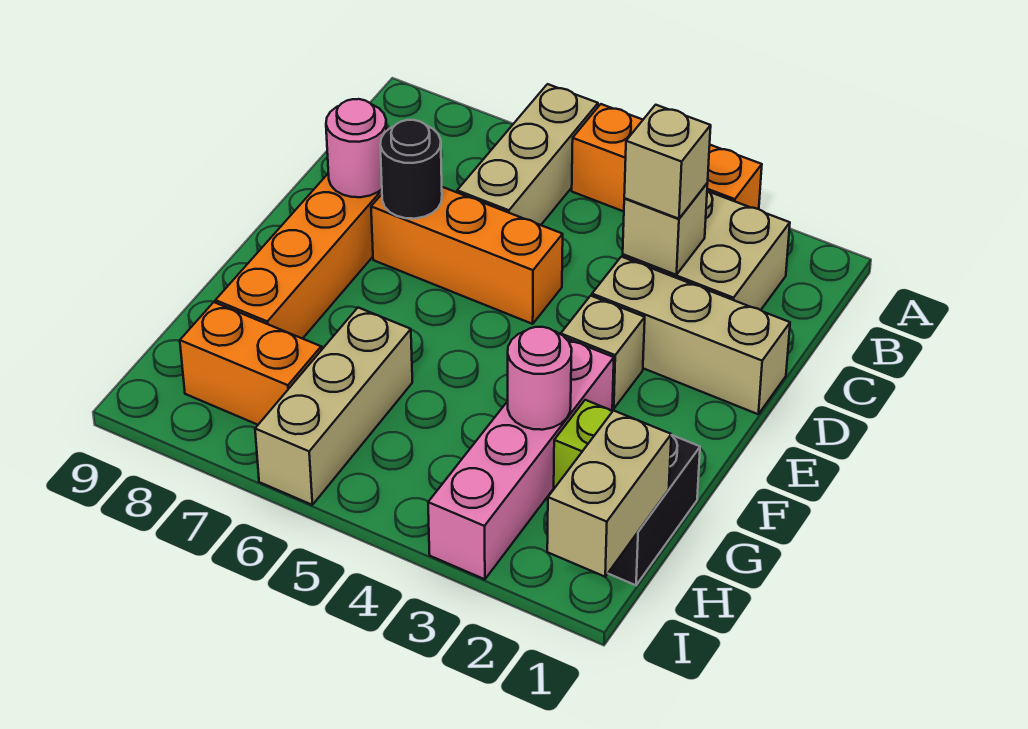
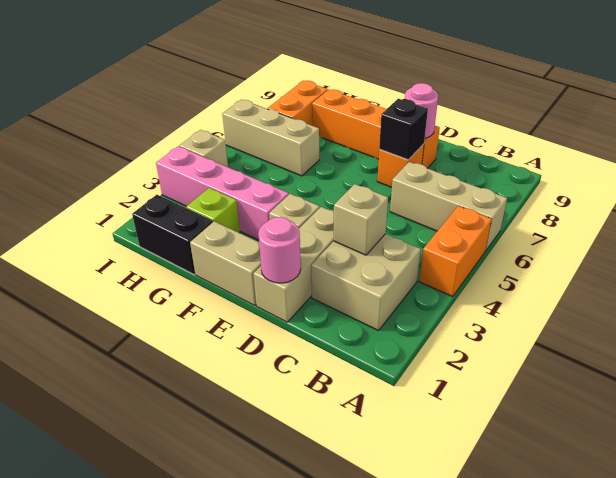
orange 1x3 brick [572,104,762,211] -> orange 1x2 brick [419,206,492,297]
tan 1x1 brick [624,105,711,219] -> tan 1x1 brick moved to [179,130,228,167]
orange 1x3 brick [371,187,563,324] -> orange 1x1 brick [377,144,424,187]
black 1x1 round brick [380,120,442,219] -> black 1x1 brick [379,99,428,160]
pink 1x1 round brick [508,327,572,430] -> pink 1x1 round brick moved to [258,217,301,283]
tan 1x2 brick [547,411,671,577] -> tan 1x2 brick moved to [190,221,261,306]

